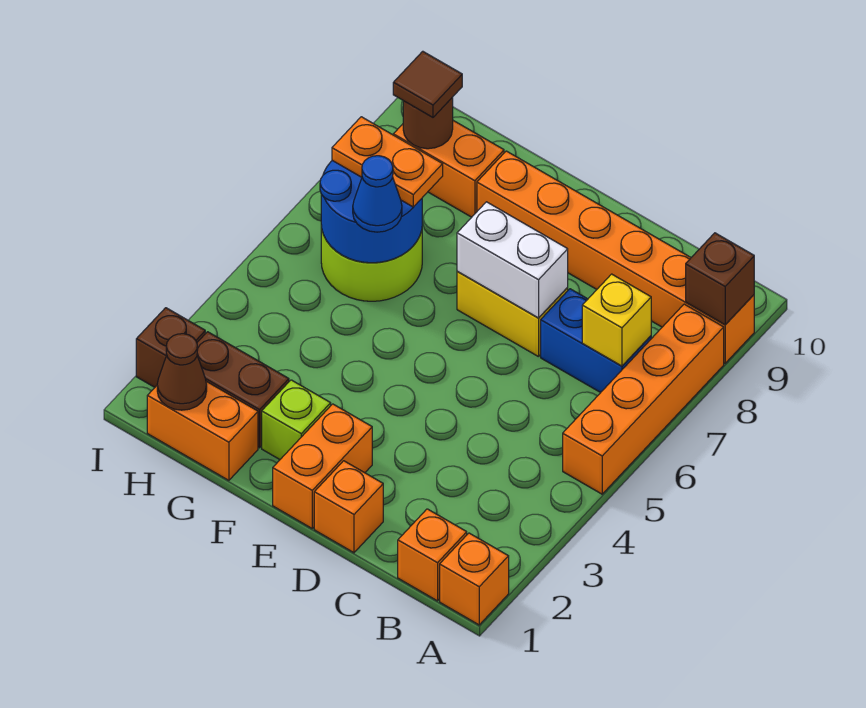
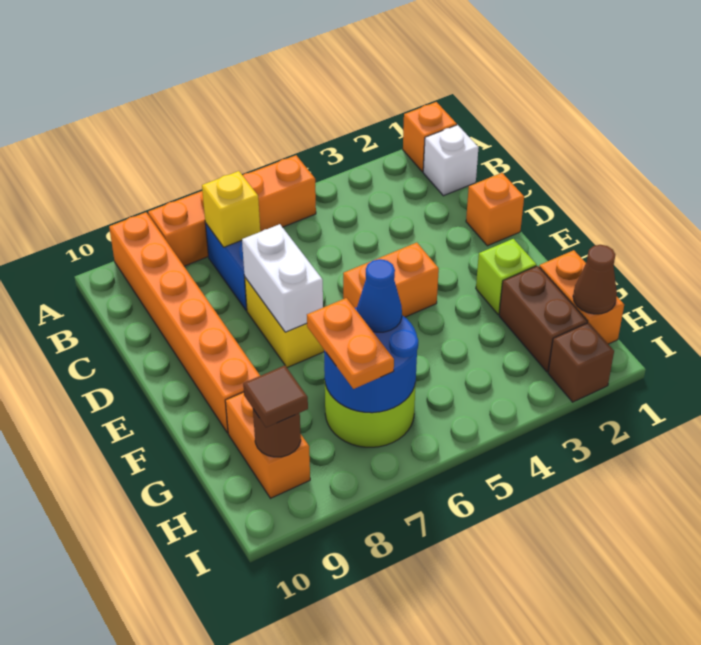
brown 1x1 brick [686,233,754,325] -> none
orange 1x1 brick [398,509,467,601] -> white 1x1 brick [423,125,479,196]
orange 1x2 brick [273,404,372,528] -> orange 1x2 brick moved to [343,243,439,317]

